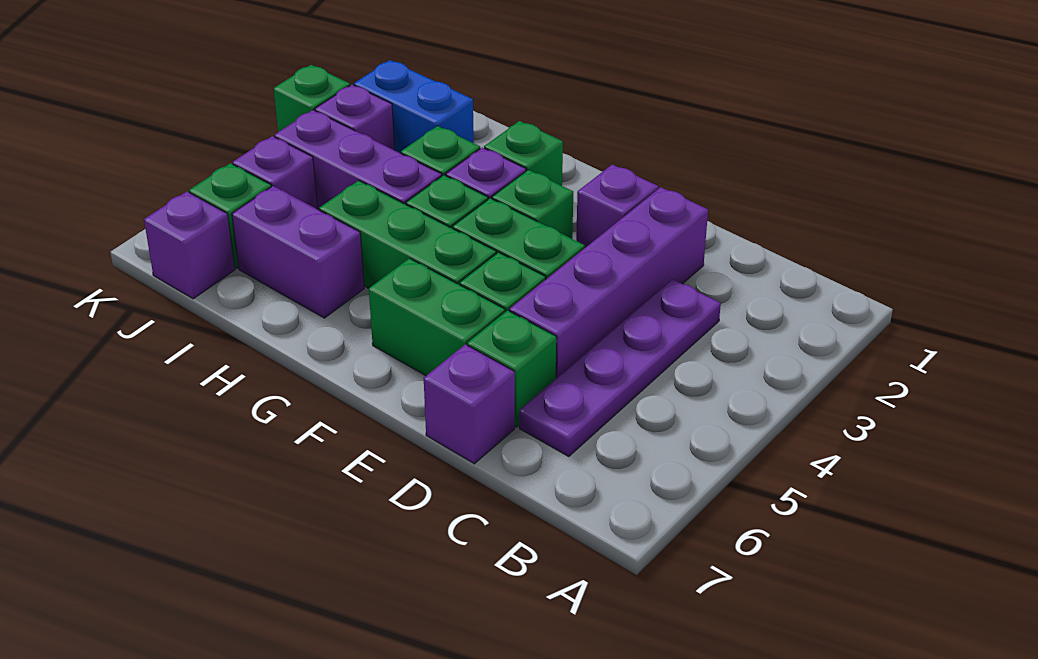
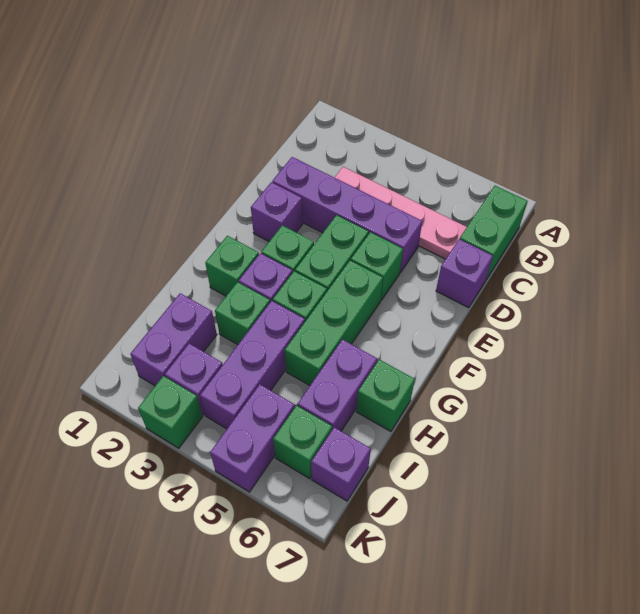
purple 1x4 plate [519,279,721,457] -> pink 1x4 plate [334,167,467,259]
green 1x1 brick [467,310,557,427] -> green 1x1 brick moved to [356,359,415,432]
green 1x2 brick [369,258,505,376] -> green 1x2 brick moved to [460,186,528,279]
blue 1x2 brick [354,60,474,153] -> purple 1x2 brick [130,293,217,386]
purple 1x1 brick [233,136,317,209] -> purple 1x2 brick [210,384,295,492]

